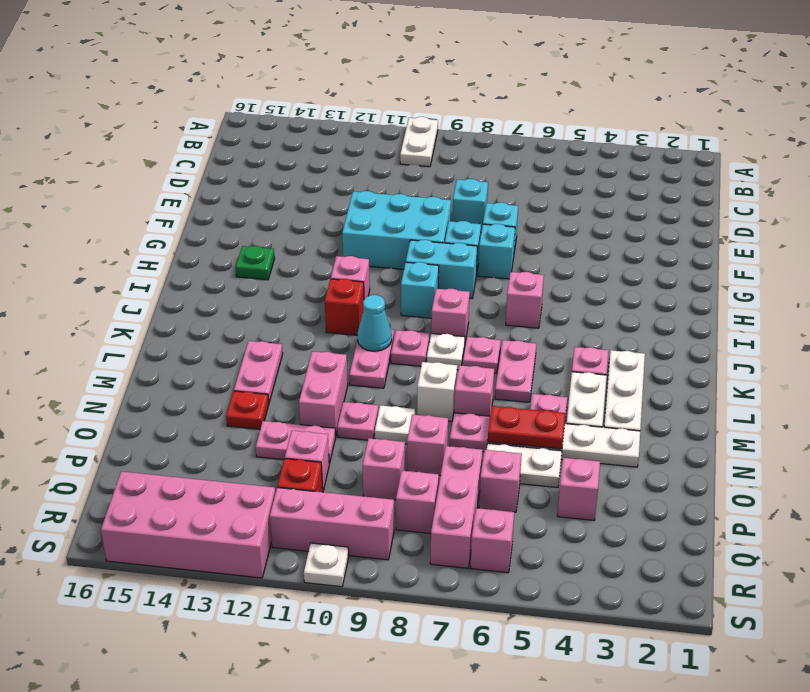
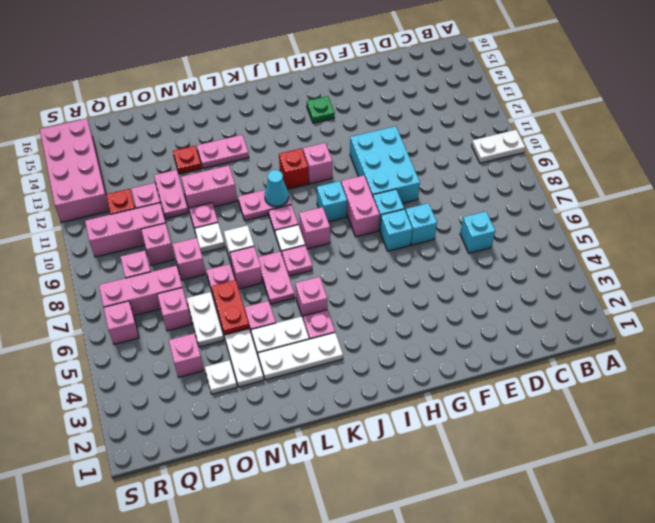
cyan 1x1 brick [452,179,488,231] -> cyan 1x1 brick moved to [460,211,495,253]
cyan 1x2 brick [406,240,477,298] -> pink 1x2 brick [341,175,380,237]
pink 1x1 brick [506,272,544,328] -> pink 1x1 brick moved to [295,277,327,318]
pink 1x2 plate [495,340,536,402] -> pink 1x2 plate turned to [258,251,295,304]
pink 1x3 brick [270,488,394,560] -> pink 1x3 brick turned to [85,203,165,257]
white 1x1 plate [304,543,349,587] -> white 1x1 plate moved to [204,360,237,394]

